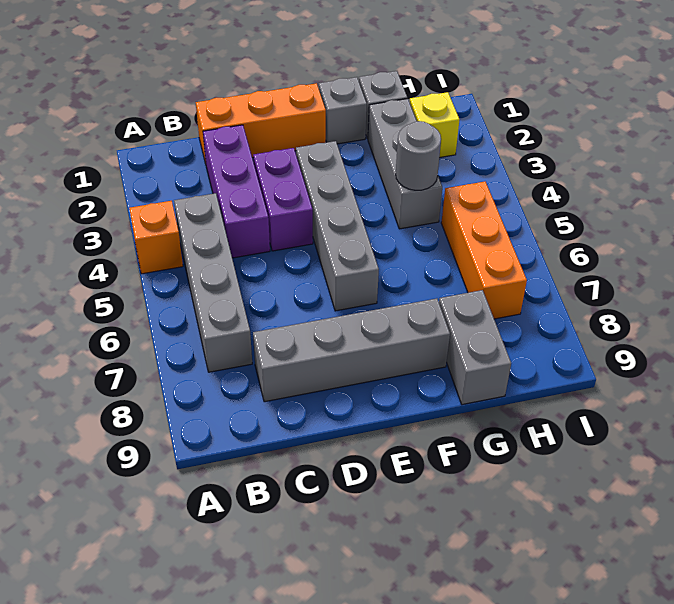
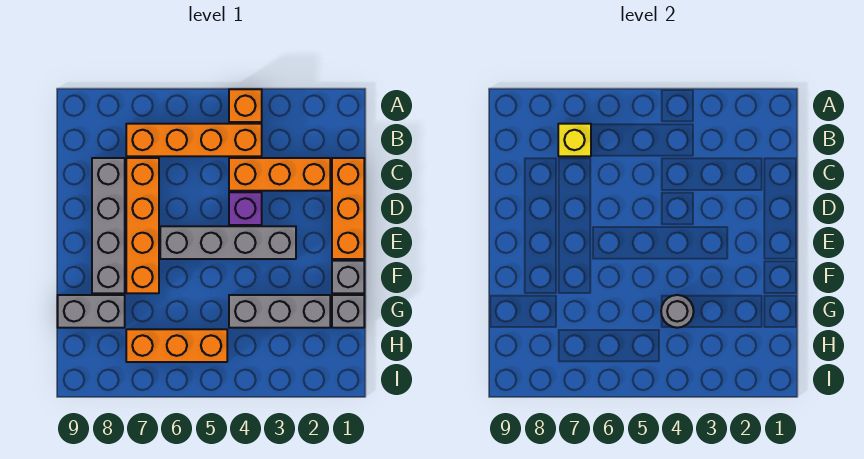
grey 1x4 brick [174,193,252,372] -> orange 1x4 brick [126,124,262,156]
purple 1x3 brick [203,125,270,258] -> orange 1x3 brick [229,158,330,191]
none -> orange 1x4 brick [126,158,159,293]
purple 1x2 brick [253,148,313,251] -> purple 1x1 brick [229,192,262,225]
yellow 1x1 brick [410,92,460,158] -> yellow 1x1 brick moved to [558,124,591,156]

